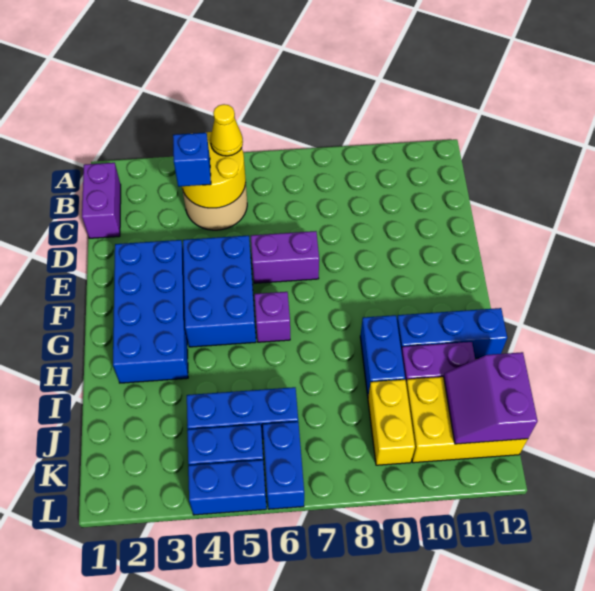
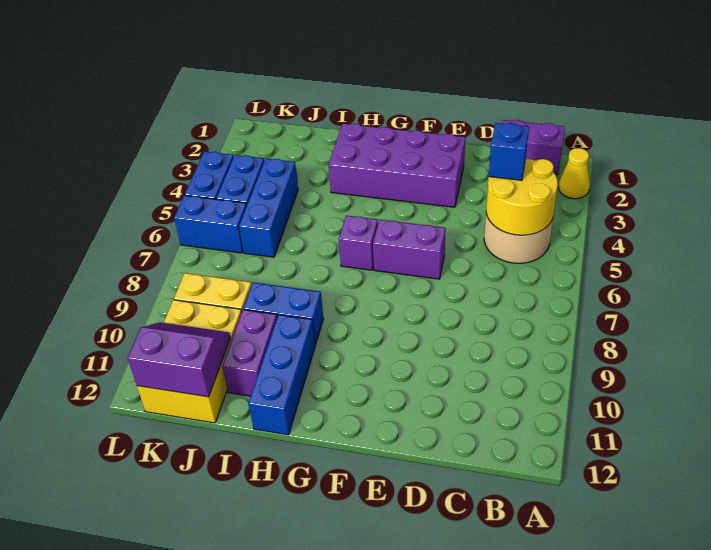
yellow 1x1 cone [210,104,243,156] -> yellow 1x1 cone moved to [559,148,590,199]
blue 2x4 brick [113,240,188,383] -> purple 2x4 brick [329,124,465,207]
blue 2x3 brick [183,235,256,347] -> none
purple 1x2 brick [251,231,319,283] -> purple 1x2 brick turned to [373,220,446,279]

